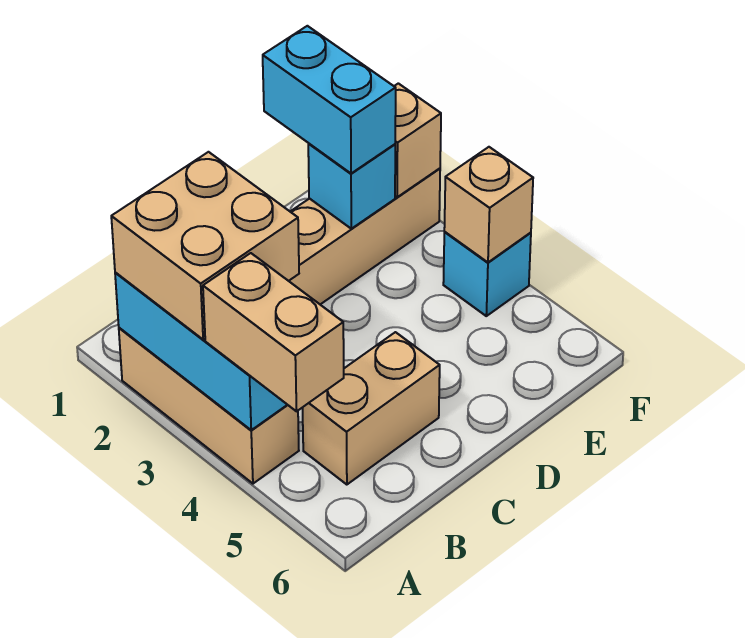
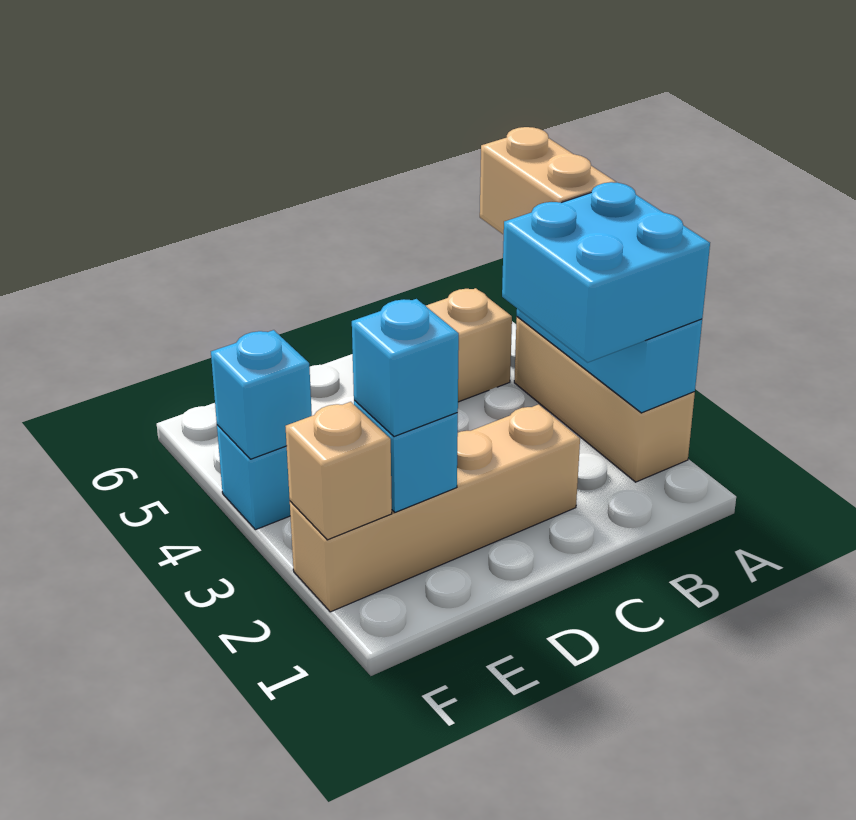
tan 2x2 brick [111,152,299,340] -> cyan 2x2 brick [502,182,710,362]
cyan 1x2 brick [263,26,396,173] -> cyan 1x1 brick [352,299,459,437]
tan 1x1 brick [444,147,533,262] -> cyan 1x1 brick [211,330,312,459]

